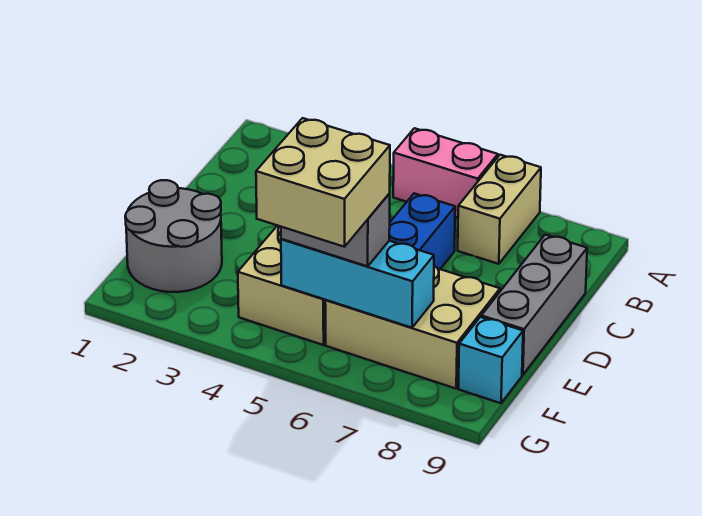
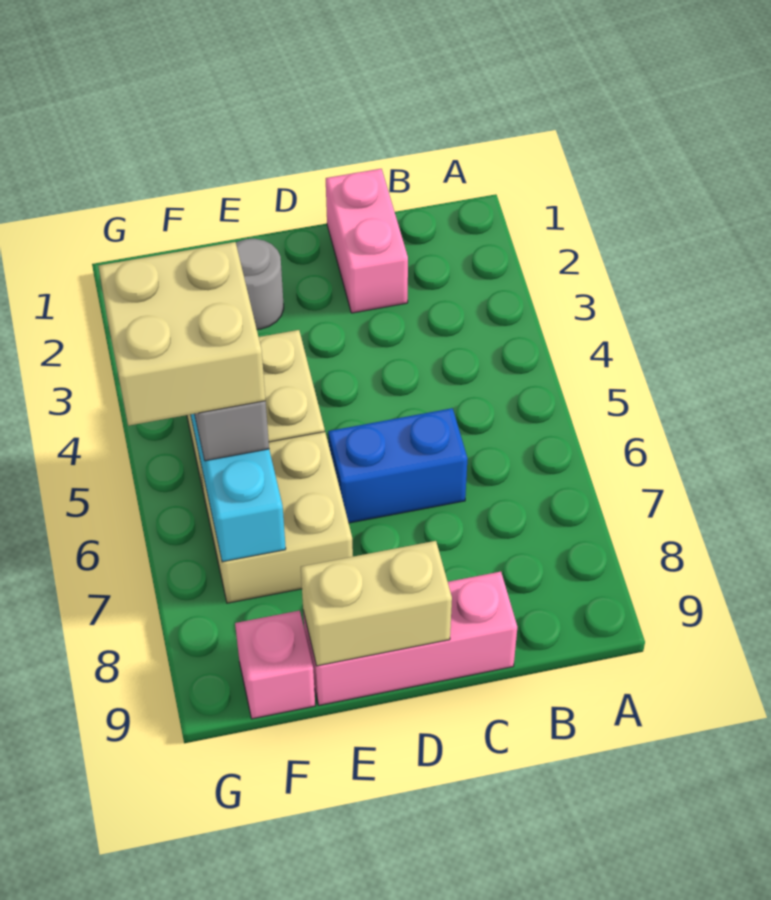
pink 1x2 brick [393,128,498,218] -> pink 1x2 brick moved to [326,169,408,313]
tan 1x2 brick [458,155,541,264] -> tan 1x2 brick moved to [301,541,452,666]
grey 1x3 brick [481,235,587,375] -> pink 1x3 brick [303,572,517,705]
grey 2x2 round brick [125,180,222,292] -> grey 1x1 round brick [236,239,284,329]
tan 2x3 brick [325,266,500,388] -> tan 2x2 brick [199,432,353,603]
cyan 1x1 brick [458,317,523,403] -> pink 1x1 brick [235,611,315,719]

